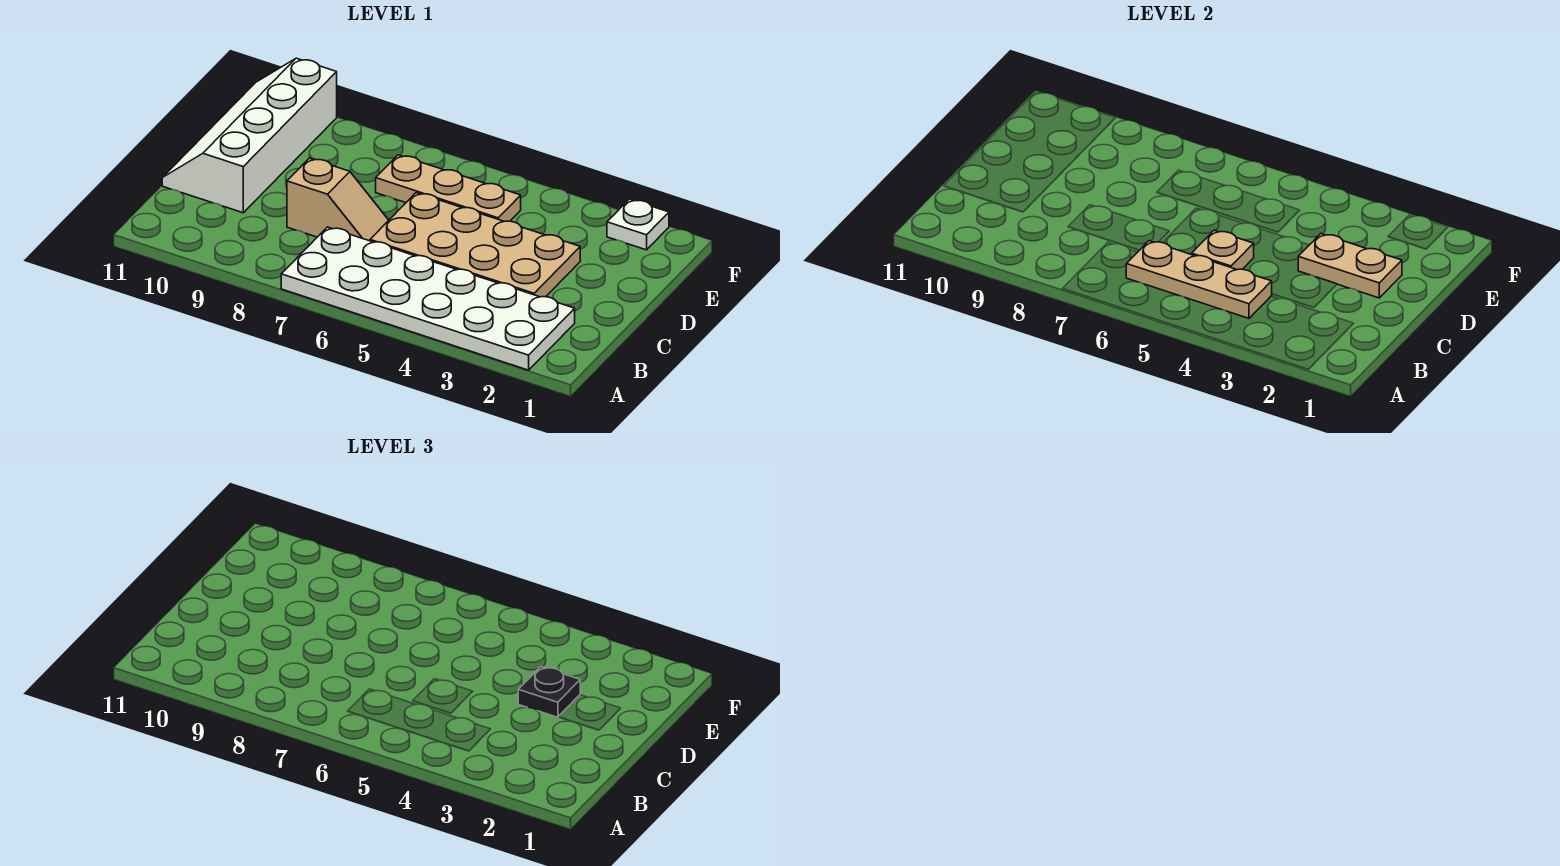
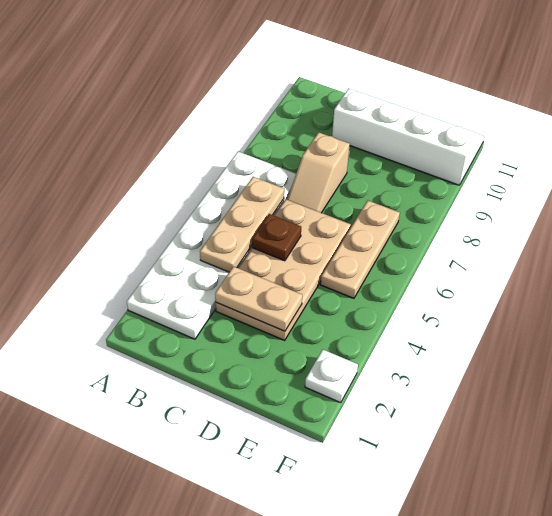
tan 1x1 plate [1192,230,1254,270] -> brown 1x1 plate [252,214,301,261]
tan 1x2 plate [1298,234,1402,298] -> tan 1x2 plate turned to [215,266,302,331]
black 1x1 plate [518,667,580,717] -> none

